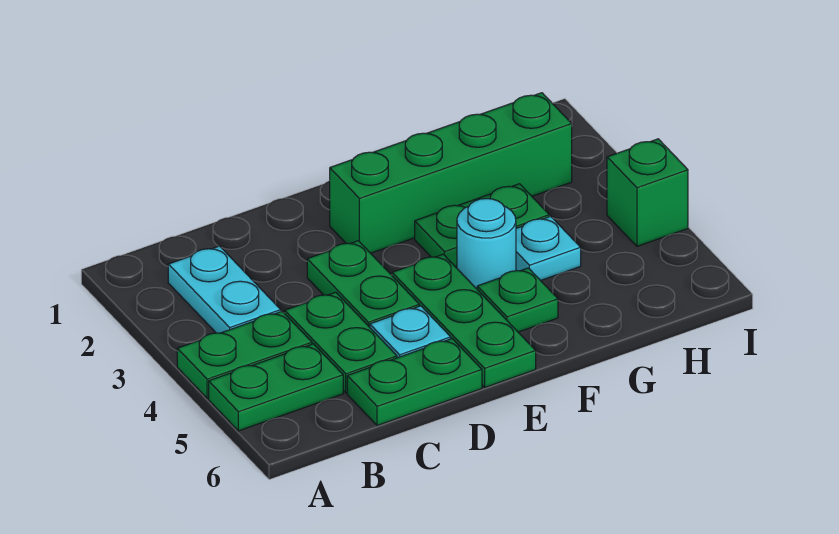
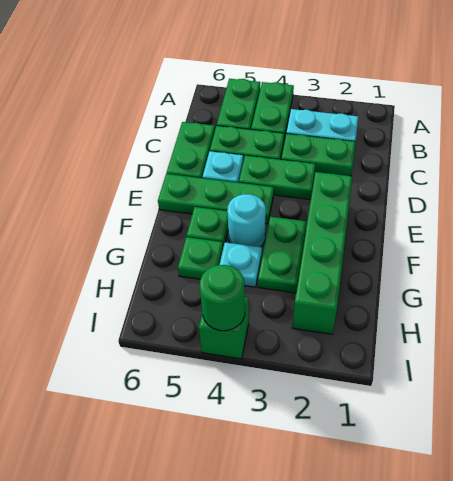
none -> green 1x2 plate [281,134,356,176]
none -> green 1x1 plate [178,237,223,279]
none -> green 1x1 round brick [200,265,245,331]

